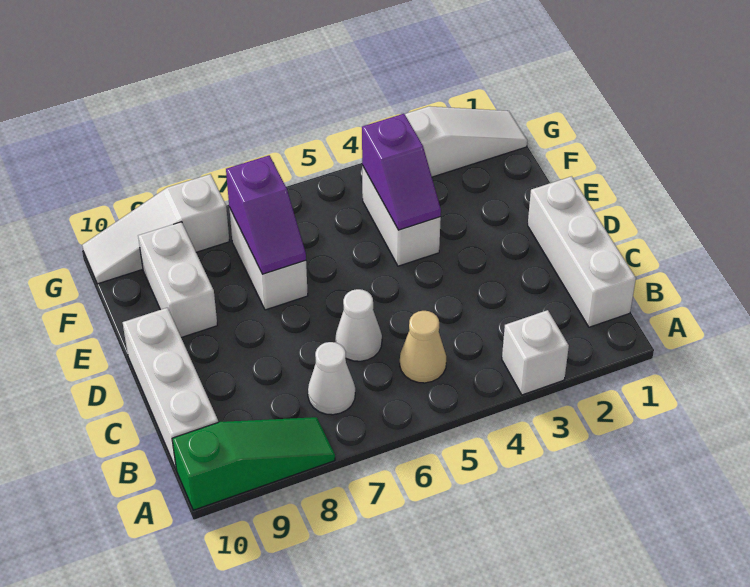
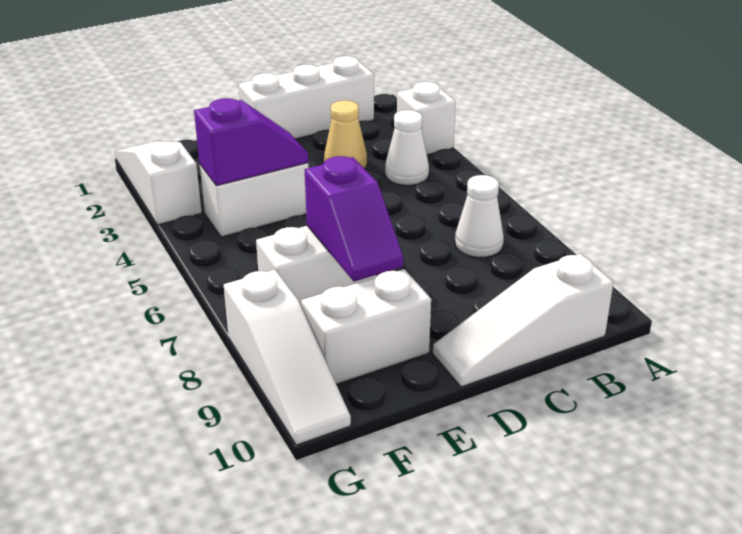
green 1x3 slope [172,417,335,510] -> none
tan 1x1 cone [400,311,446,383] -> tan 1x1 cone moved to [324,100,367,169]
white 1x3 brick [123,308,218,470] -> white 1x3 slope [433,254,614,387]
white 1x1 cone [335,289,382,361] -> white 1x1 cone moved to [385,110,429,185]
purple 1x2 slope [226,155,306,274] -> purple 1x2 slope turned to [305,156,403,282]

